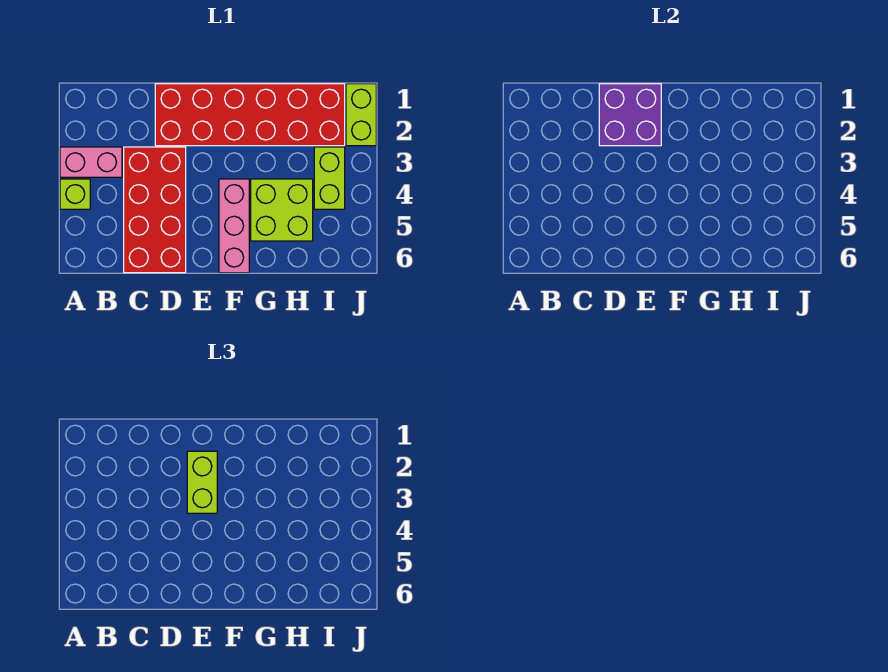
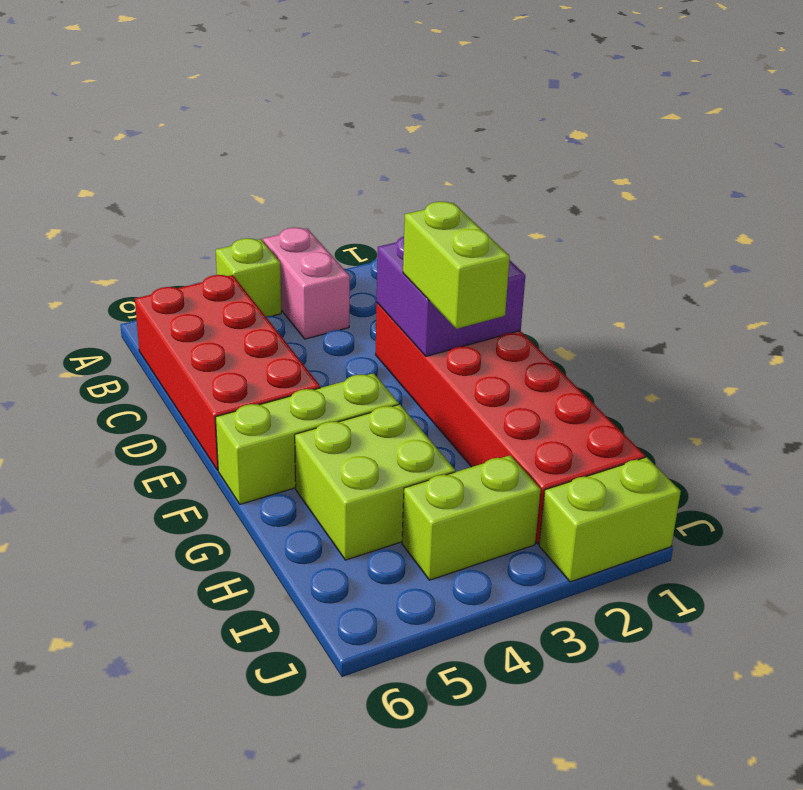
red 2x4 brick [124,147,186,273] -> red 2x4 brick turned to [135,275,320,470]
lime 1x2 brick [187,451,217,513] -> lime 1x2 brick turned to [403,202,510,329]
pink 1x3 brick [219,179,249,273] -> lime 1x3 brick [215,373,399,504]

